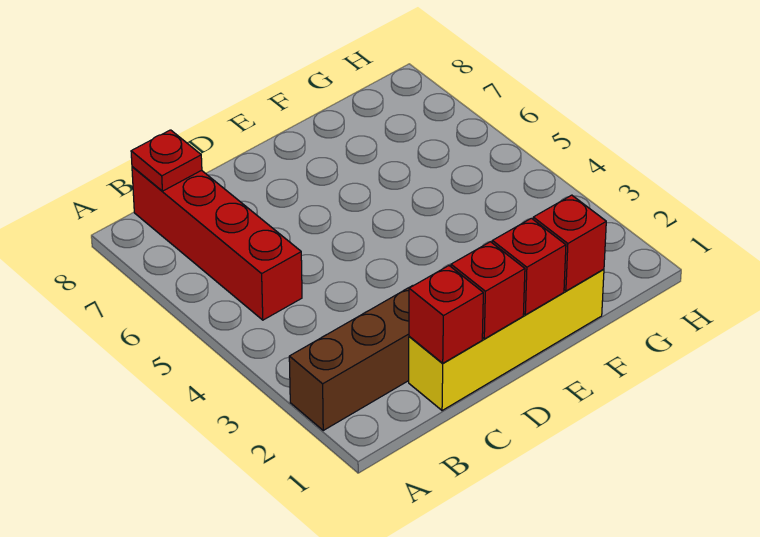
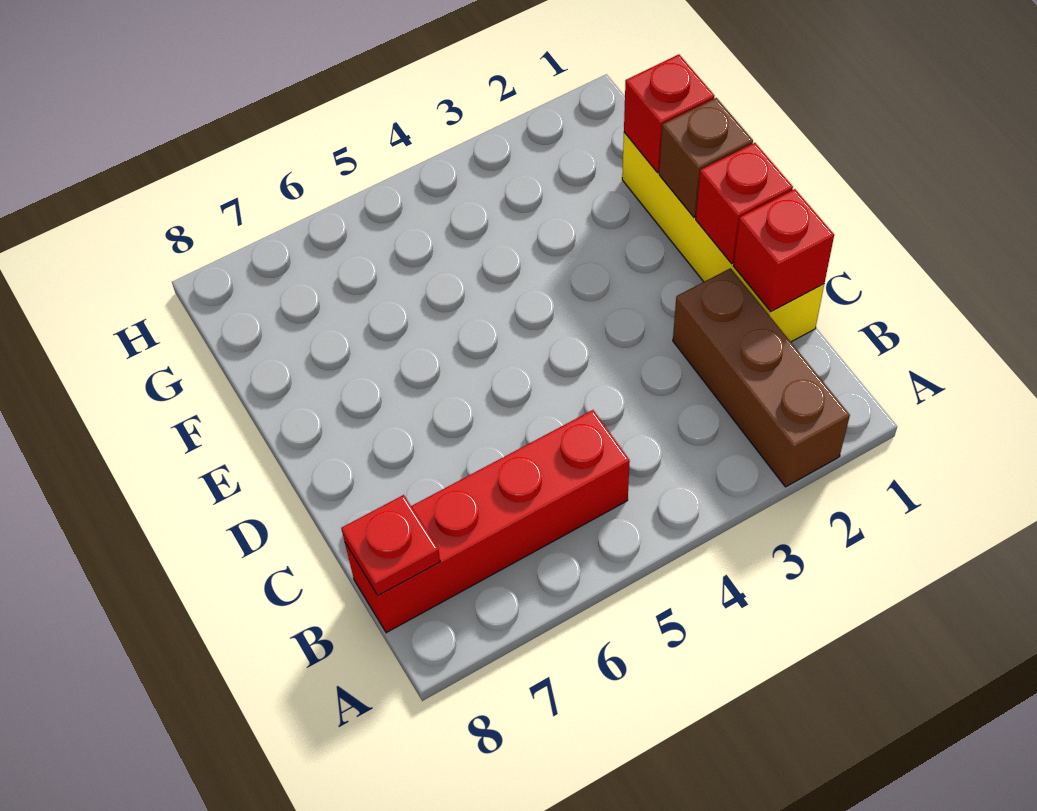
red 1x1 brick [492,218,566,315] -> brown 1x1 brick [659,98,753,217]

